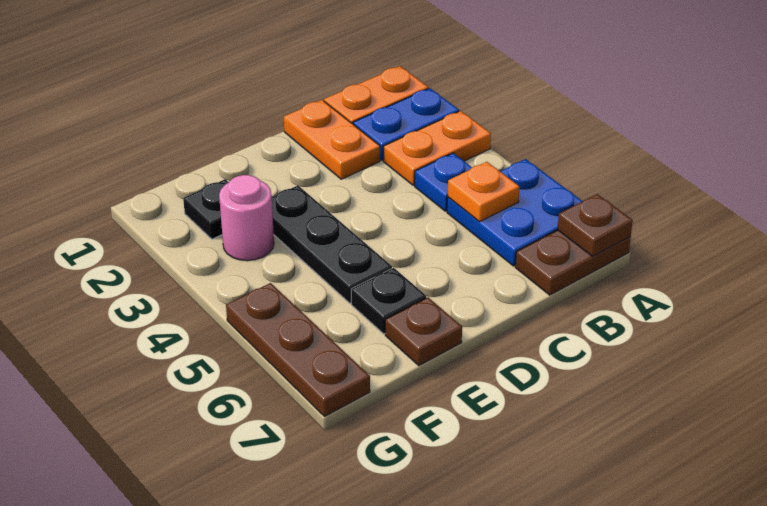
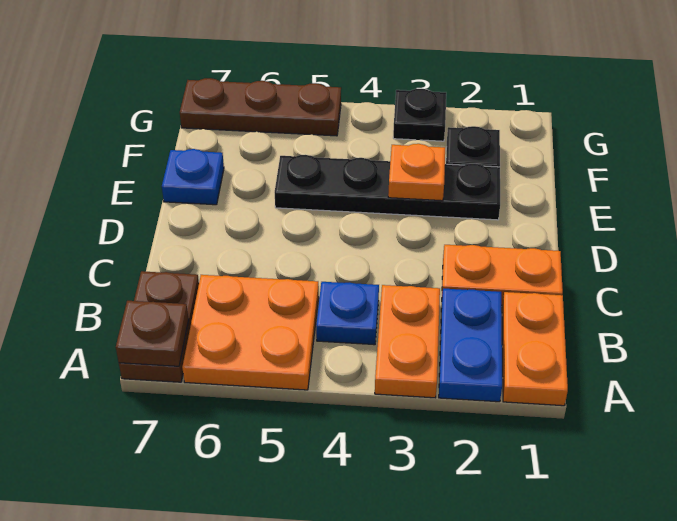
blue 2x2 plate [447,159,583,266] -> orange 2x2 plate [182,275,319,390]
orange 1x1 plate [447,162,520,222] -> orange 1x1 plate moved to [388,144,445,201]
black 1x3 plate [272,186,392,303] -> black 1x4 plate [275,155,500,220]
black 1x1 plate [351,268,426,334] -> black 1x1 plate moved to [393,89,446,141]
brown 1x1 plate [385,297,462,366] -> blue 1x1 plate [162,149,224,205]
pink 1x1 round brick [219,175,274,261] -> none

